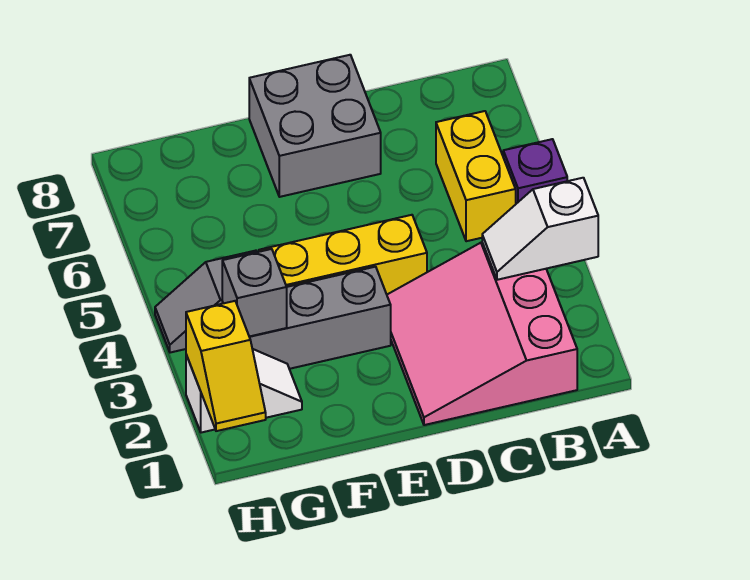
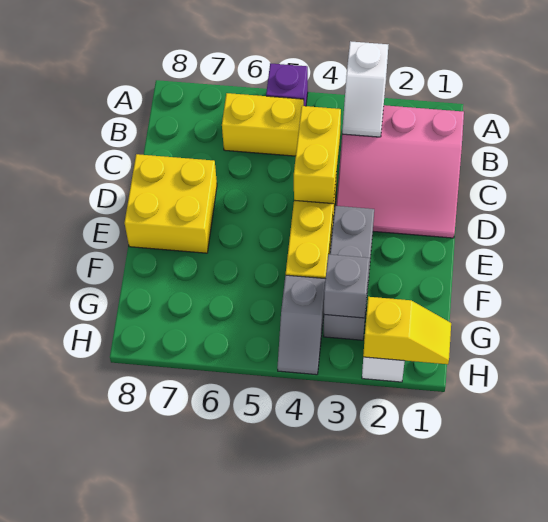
none -> yellow 1x2 brick [294,106,341,204]
grey 2x2 brick [249,55,381,197] -> yellow 2x2 brick [124,154,217,253]

